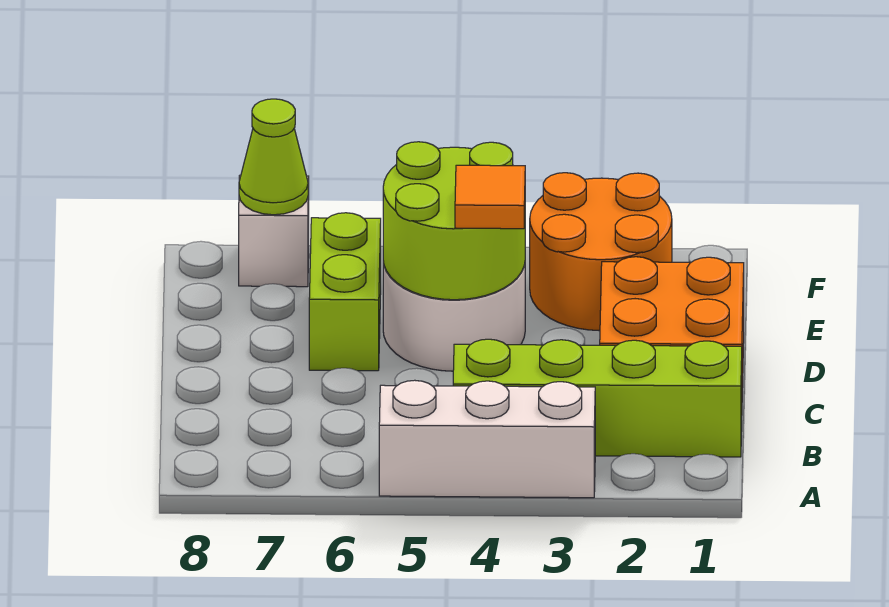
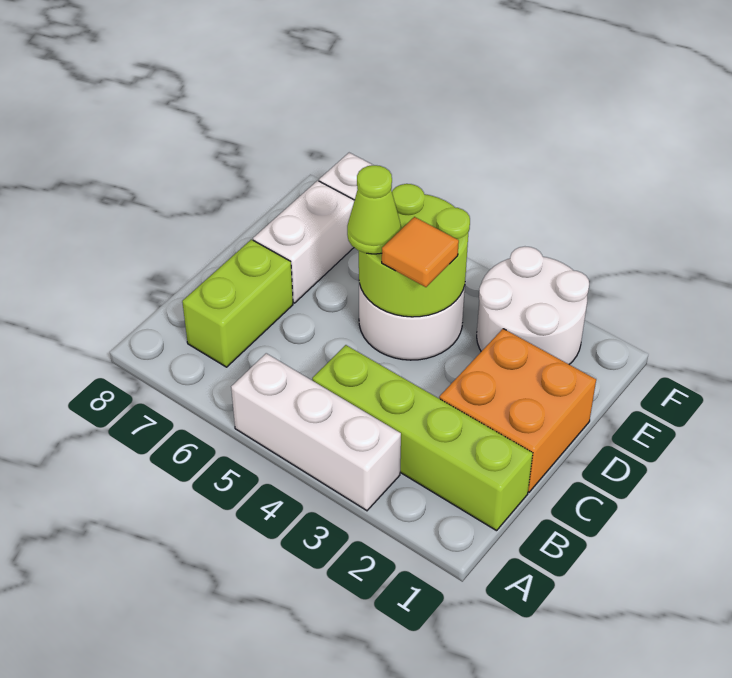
lime 1x2 brick [309,213,381,371] -> lime 1x2 brick moved to [182,239,293,367]
none -> white 1x2 brick [253,181,355,303]
orange 2x2 round brick [530,173,672,331] -> white 2x2 round brick [477,247,589,364]
lime 1x1 cone [239,99,308,215] -> lime 1x1 cone moved to [347,165,401,254]

